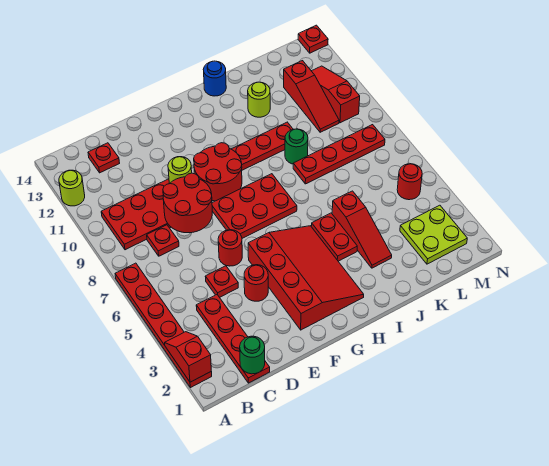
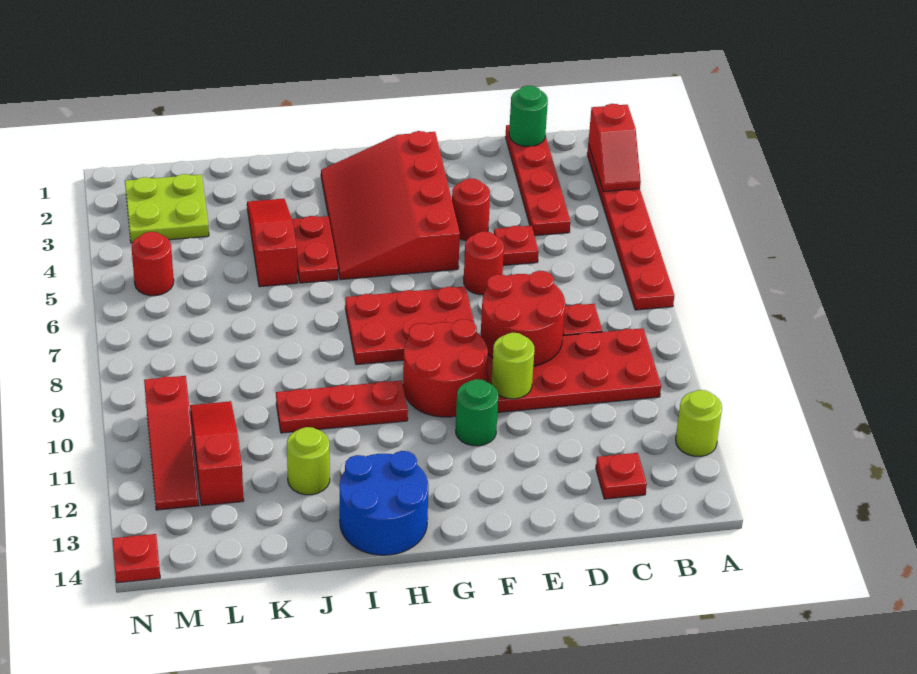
blue 1x1 round brick [203,61,226,96] -> blue 2x2 round brick [339,451,428,555]
red 1x4 plate [293,125,385,184] -> none
green 1x1 round brick [285,129,308,164] -> green 1x1 round brick moved to [456,379,498,446]

